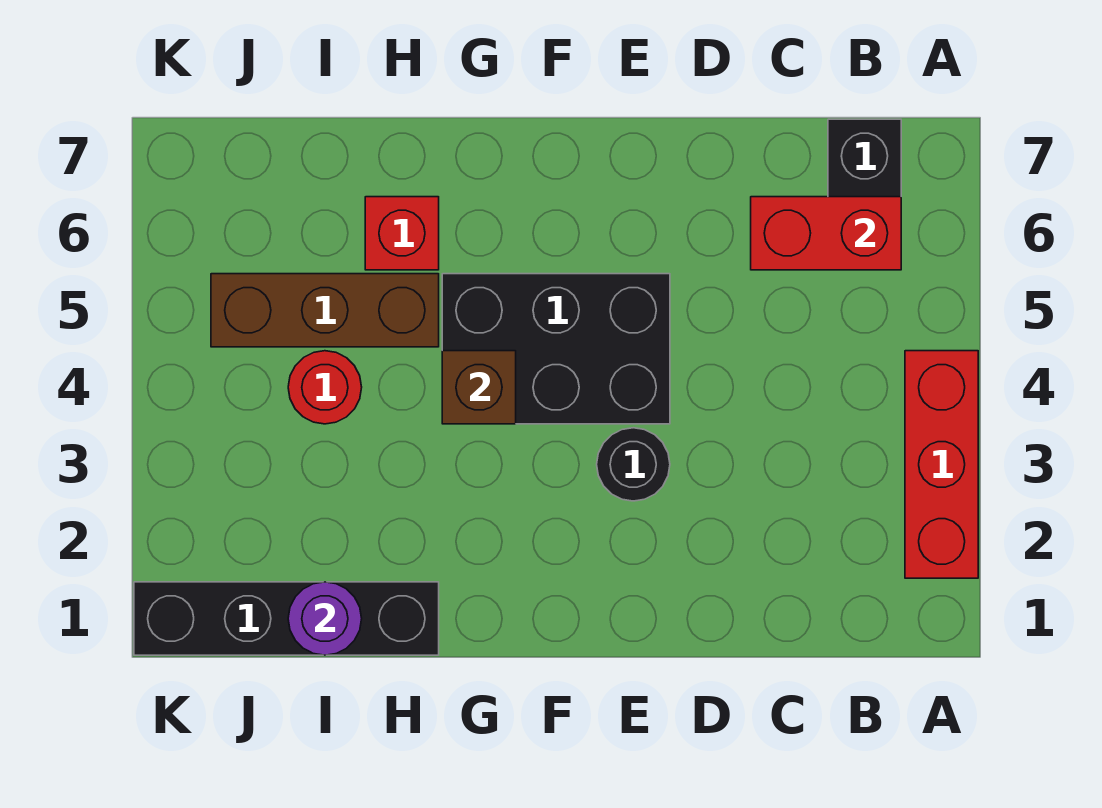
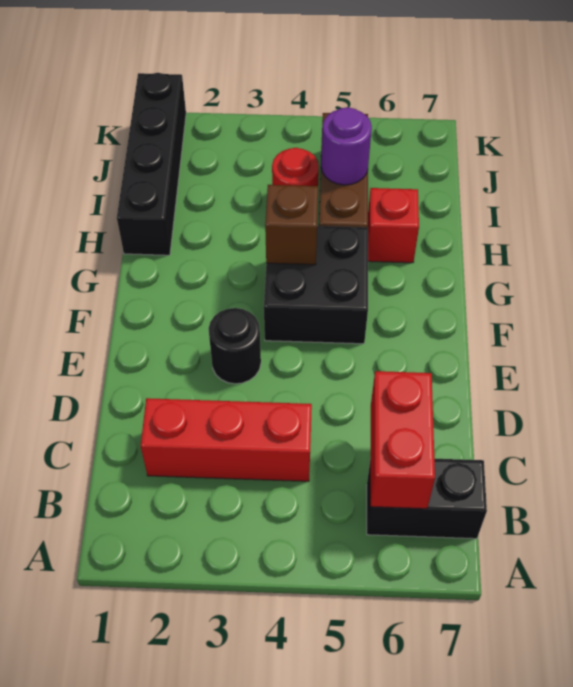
red 1x3 brick [905,351,978,578] -> red 1x3 brick moved to [141,398,312,481]
black 2x3 brick [442,274,670,424] -> black 2x2 brick [264,226,368,344]
purple 1x1 round brick [288,582,362,655] -> purple 1x1 round brick moved to [321,107,372,185]

